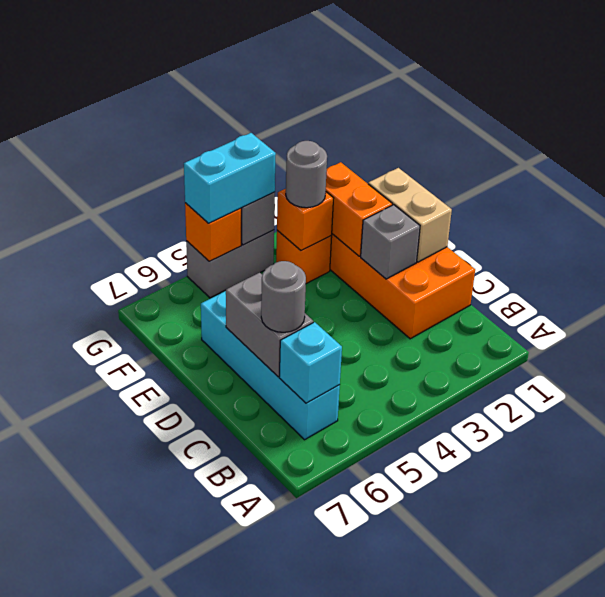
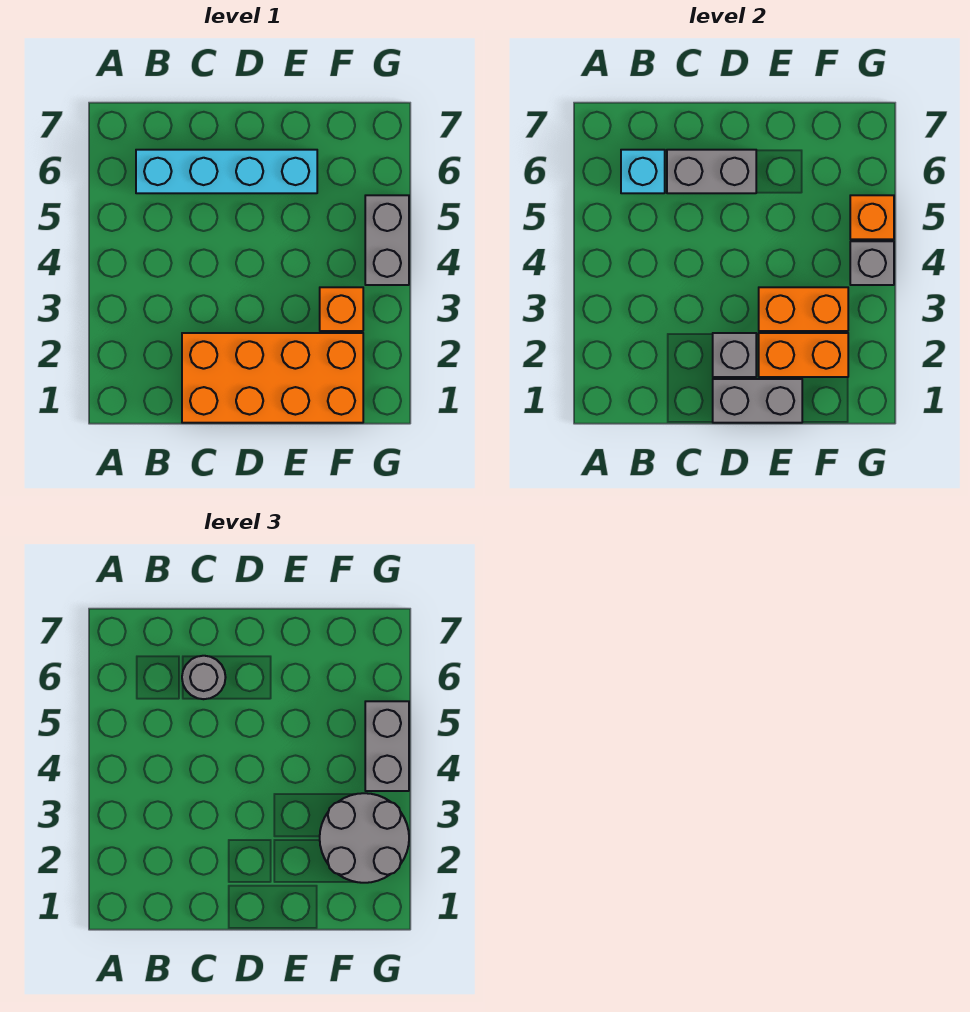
tan 1x2 brick [368,168,452,262] -> grey 1x2 brick [713,379,802,423]
orange 1x1 brick [277,189,334,250] -> orange 1x2 brick [759,287,848,331]
grey 1x1 round brick [286,141,327,208] -> grey 2x2 round brick [320,793,409,883]
cyan 1x2 brick [184,133,276,223] -> grey 1x2 brick [365,701,409,791]

